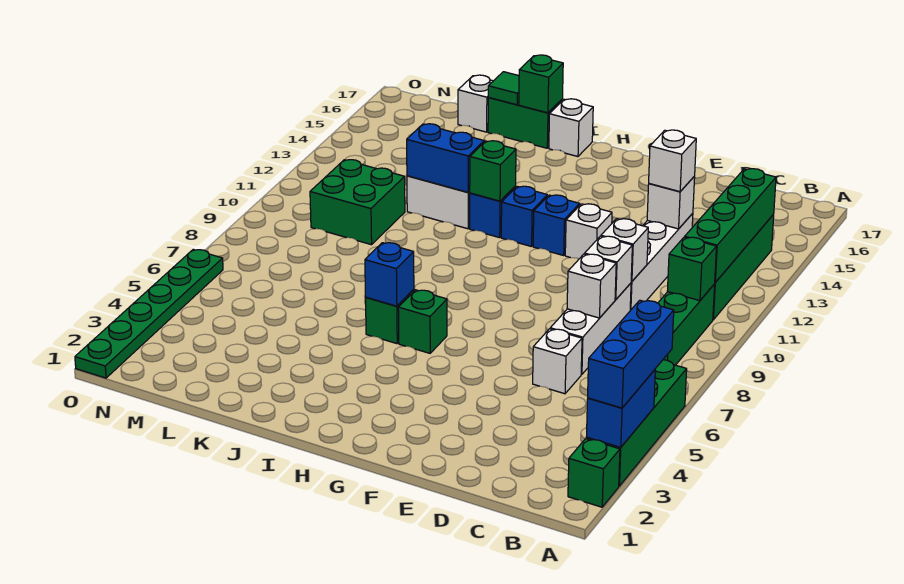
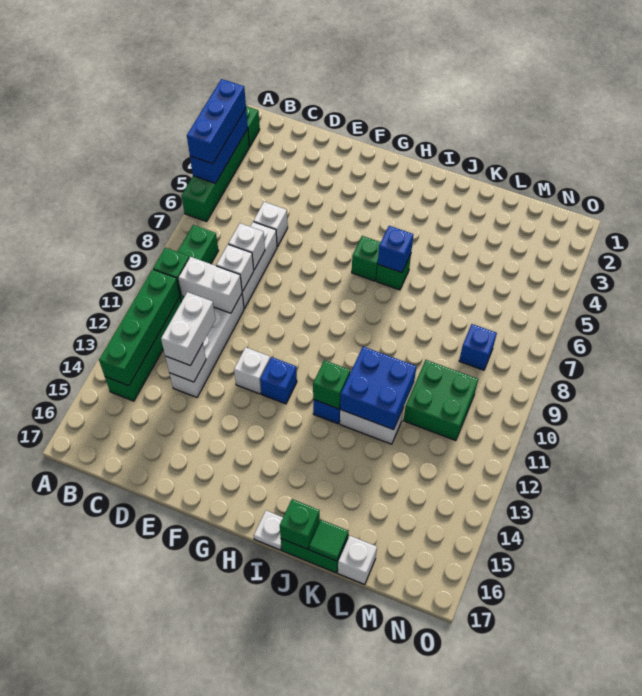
blue 1x2 brick [586,370,655,447] -> blue 1x3 brick [190,109,248,183]
white 1x1 brick [601,219,648,281] -> white 1x2 brick [178,257,242,313]
white 1x1 brick [649,130,696,192] -> white 1x2 brick [161,292,216,366]
blue 1x1 brick [501,186,547,247] -> blue 1x1 brick moved to [459,324,497,370]
white 1x1 brick [549,99,593,157] -> white 1x1 plate [254,511,283,550]
blue 1x2 brick [407,124,484,192] -> blue 2x2 brick [340,347,417,430]
green 1x6 plate [75,249,223,378] -> none

